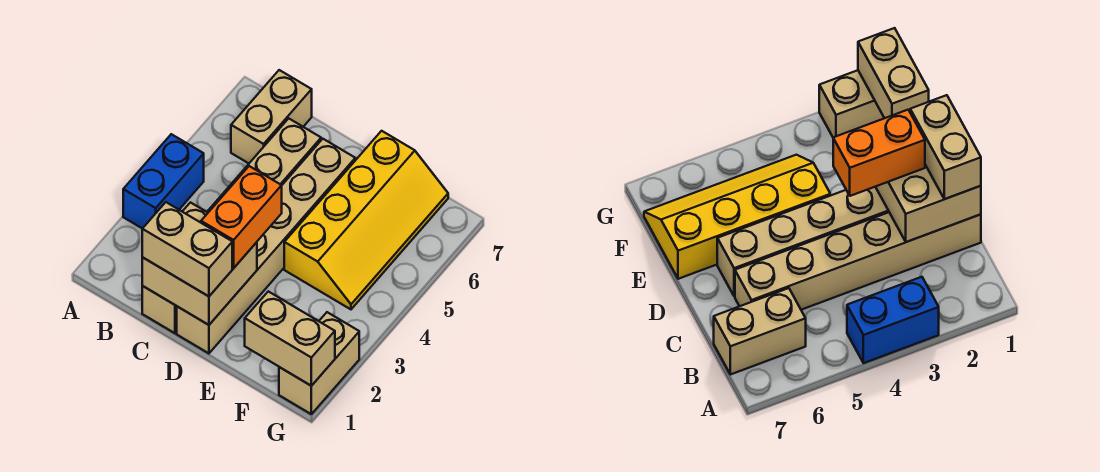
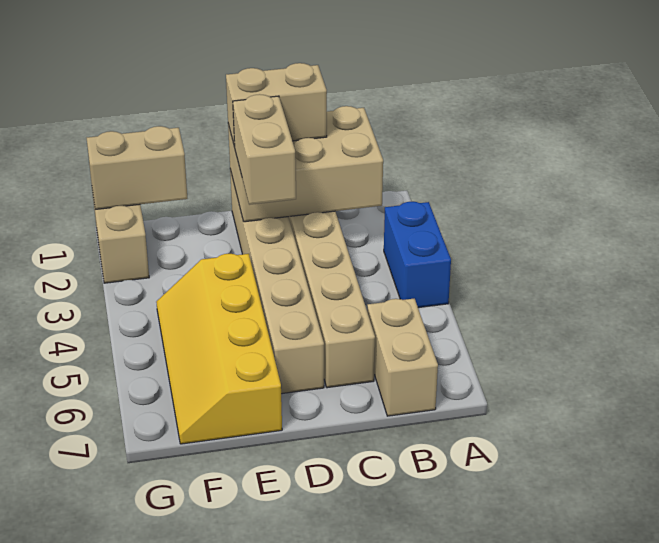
tan 2x2 brick [142,203,257,325] -> tan 2x3 brick [228,106,383,222]
orange 1x2 brick [201,166,282,268] -> tan 1x2 brick [233,94,296,205]

